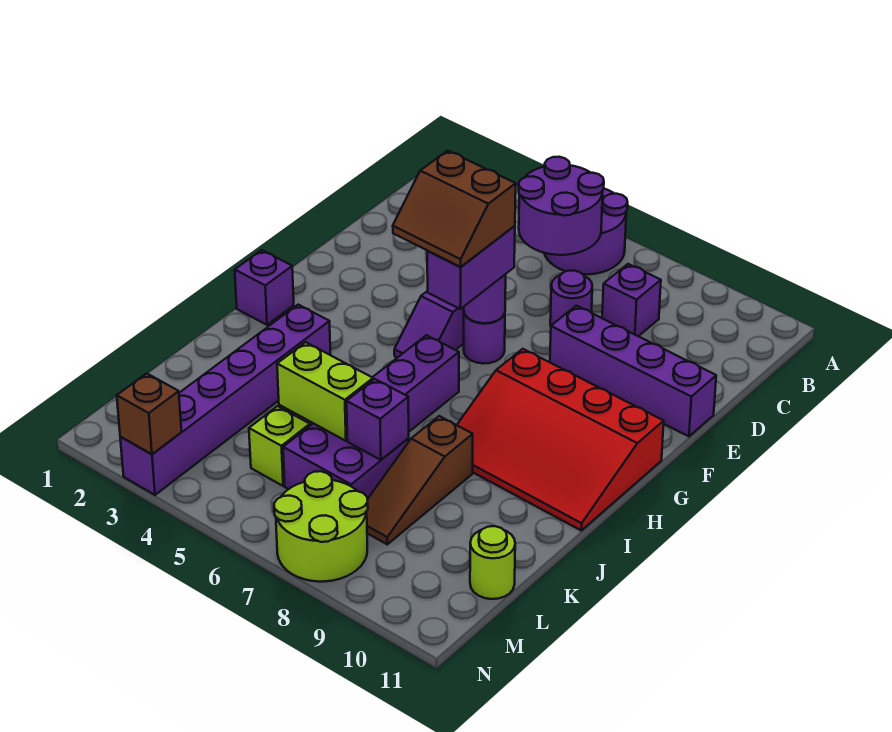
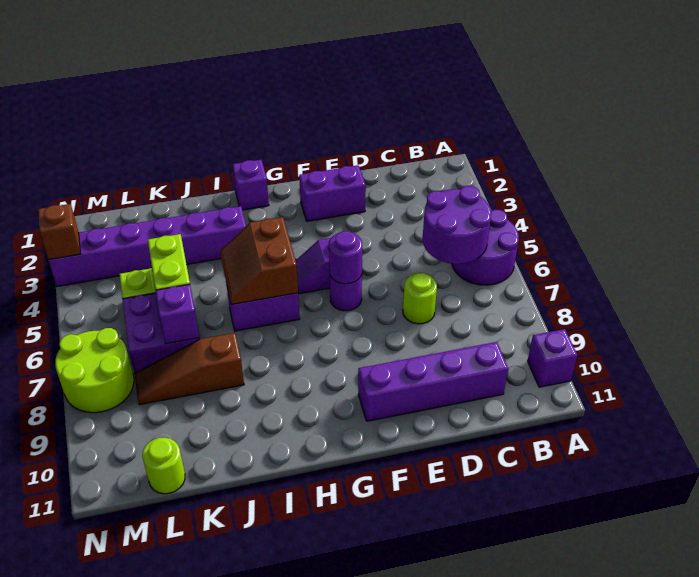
purple 1x1 brick [602,264,661,336] -> purple 1x1 brick moved to [528,329,577,387]
purple 1x1 round brick [550,270,592,325] -> lime 1x1 round brick [403,273,437,324]
purple 1x4 brick [550,306,716,436] -> purple 1x4 brick turned to [358,342,508,421]
brown 2x2 slope [393,151,516,267] -> brown 2x2 slope moved to [220,217,298,305]
purple 1x2 brick [427,226,515,309] -> purple 1x2 brick moved to [299,165,366,221]
red 3x4 slope [457,349,664,530] -> none

